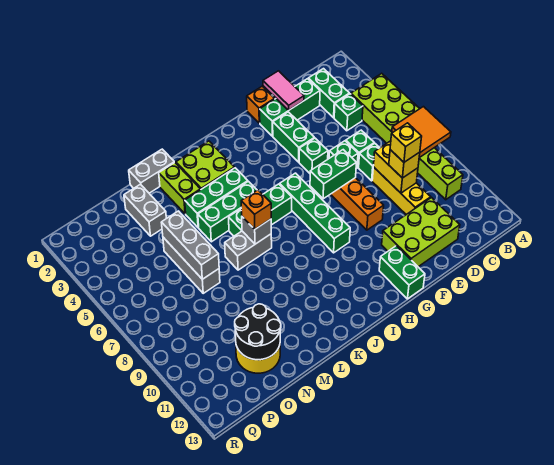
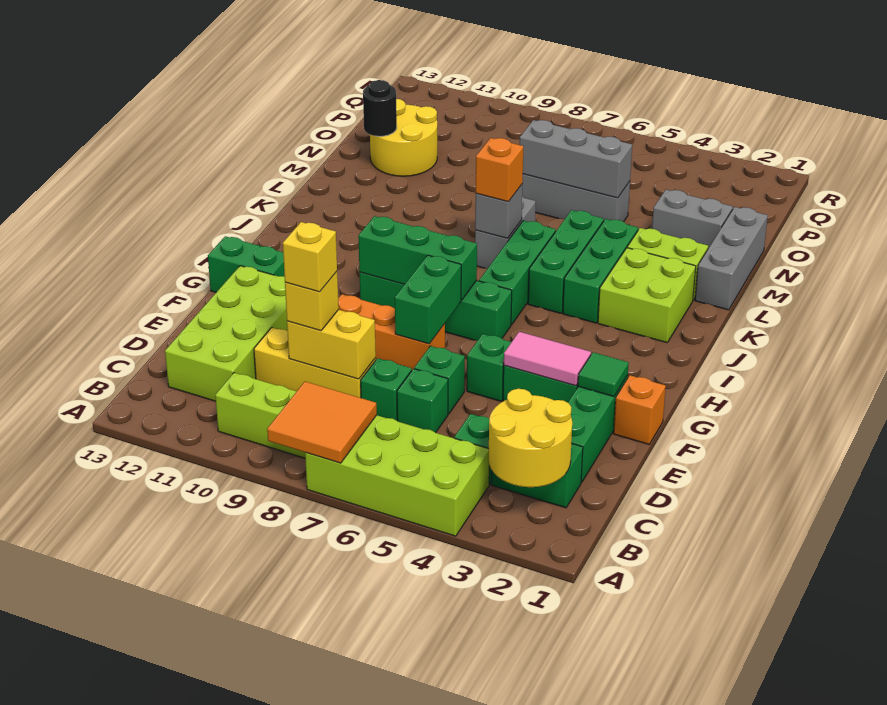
none -> yellow 2x2 round brick [489,389,572,487]
lime 2x3 brick [382,198,460,267] -> lime 2x4 brick [165,266,287,401]
pink 1x2 tile [263,71,304,110] -> pink 1x2 tile moved to [504,332,591,386]
none -> green 1x1 tile [578,352,629,396]
none -> green 1x3 brick [358,216,477,300]
grey 1x2 brick [129,149,174,193] -> grey 1x3 brick [695,207,768,310]
black 2x2 round brick [235,304,281,360] -> black 1x1 round brick [363,80,397,136]

